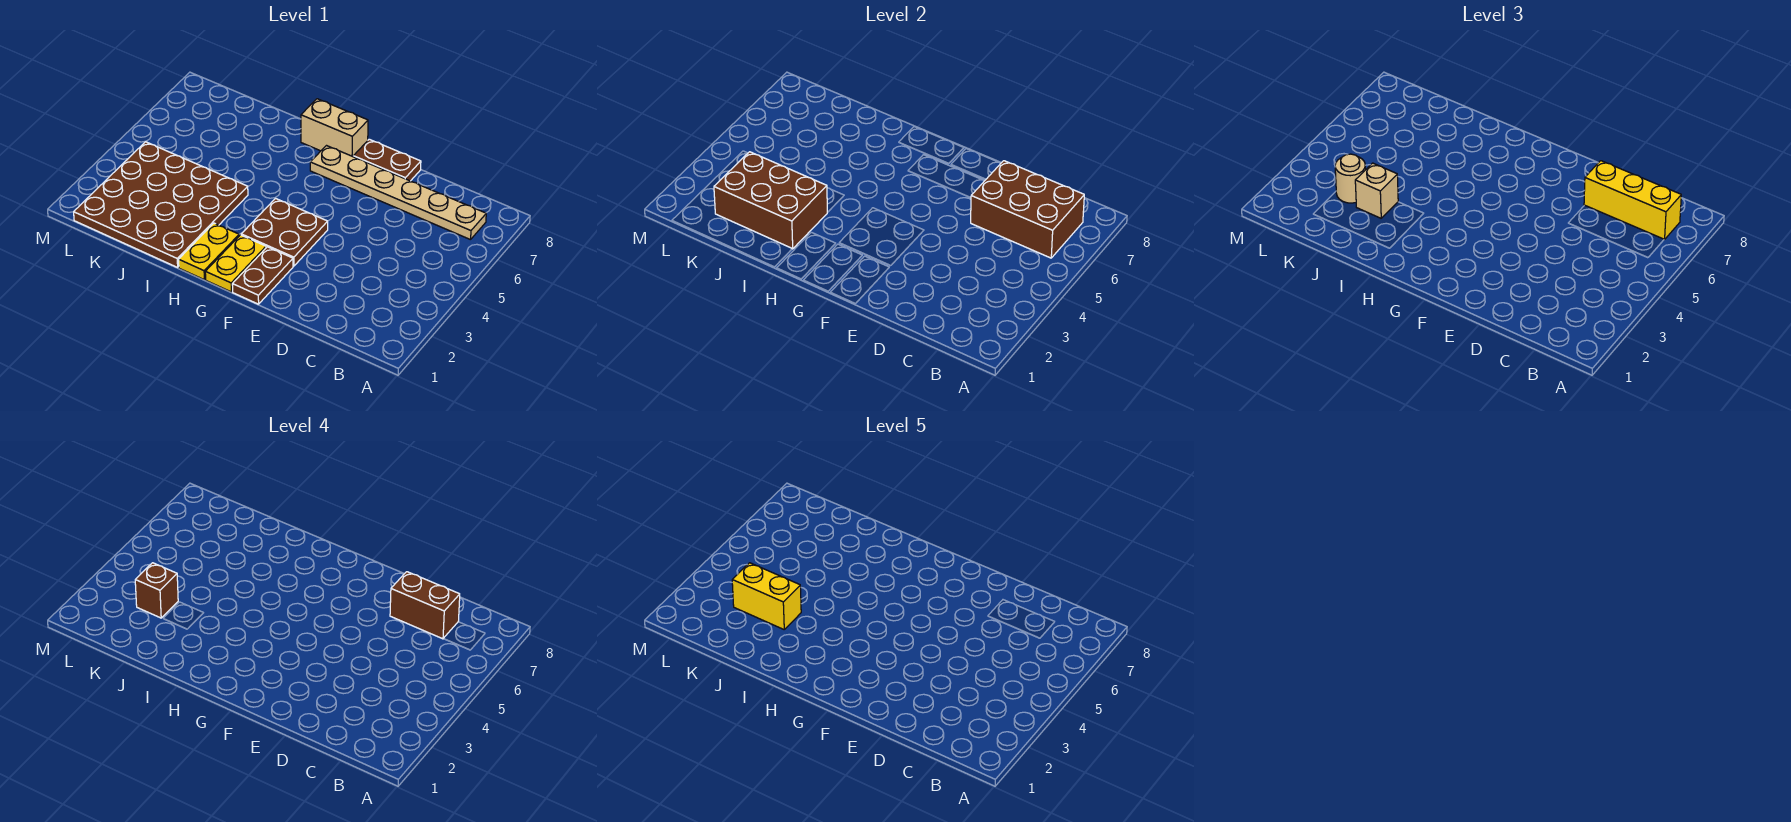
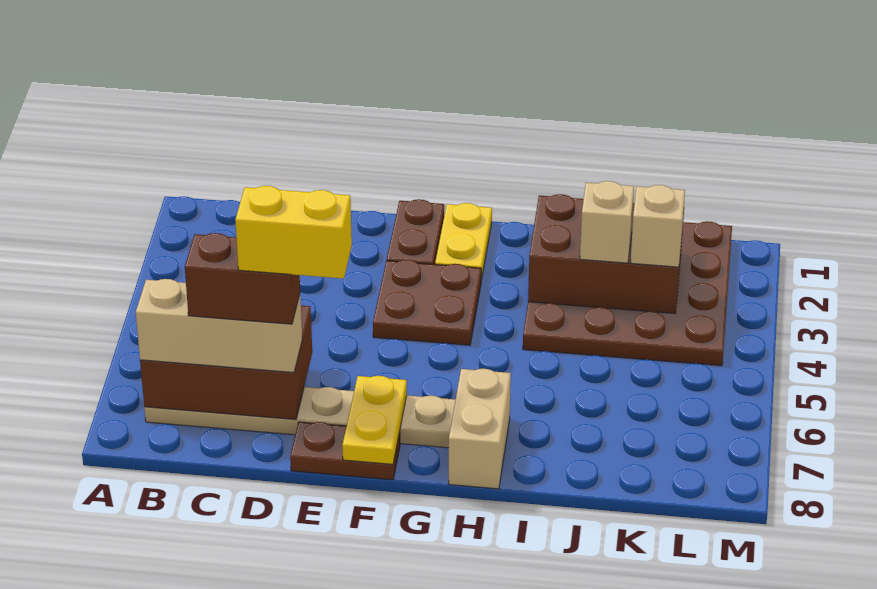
yellow 1x3 brick [1584,161,1681,240] -> tan 1x3 brick [136,279,302,373]
tan 1x2 brick [301,99,368,157] -> tan 1x2 brick turned to [449,369,511,489]
yellow 1x2 plate [179,223,239,279] -> yellow 1x2 plate moved to [342,376,407,464]
yellow 1x2 brick [732,563,801,629] -> yellow 1x2 brick moved to [235,186,352,279]
tan 1x1 round brick [1335,154,1366,203] -> tan 1x1 brick [631,185,685,267]
brown 1x1 brick [135,563,178,618] -> none

